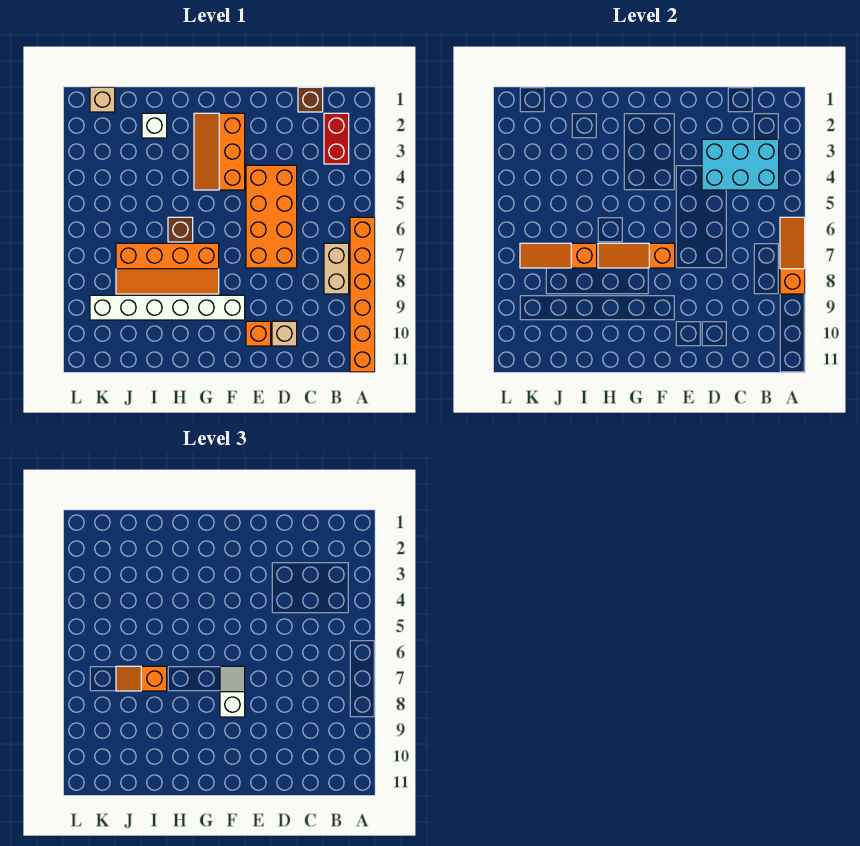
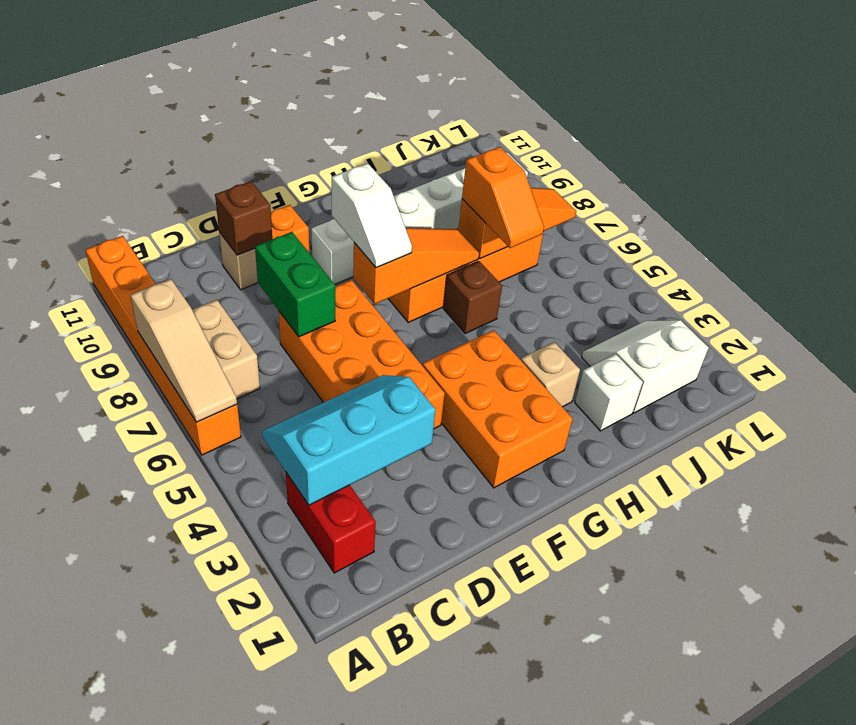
orange 1x3 slope [780,217,805,294] -> tan 1x3 slope [131,279,237,422]
cyan 2x3 brick [702,139,779,190] -> cyan 2x3 slope [262,375,435,505]
brown 1x1 brick [298,87,323,112] -> brown 1x1 brick moved to [215,181,272,255]
none -> green 1x2 brick [255,232,335,337]
orange 2x3 slope [194,113,245,190] -> orange 2x3 brick [422,330,573,488]
orange 1x2 slope [116,666,167,691] -> orange 1x2 slope turned to [462,147,544,248]
none -> white 2x2 slope [582,320,709,413]
tan 1x1 brick [90,87,115,112] -> tan 1x1 brick moved to [521,342,580,407]

